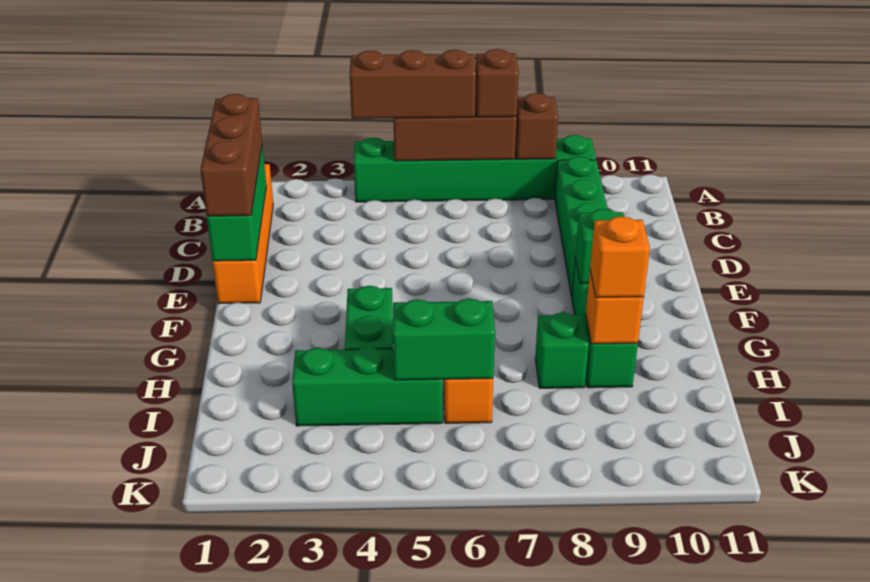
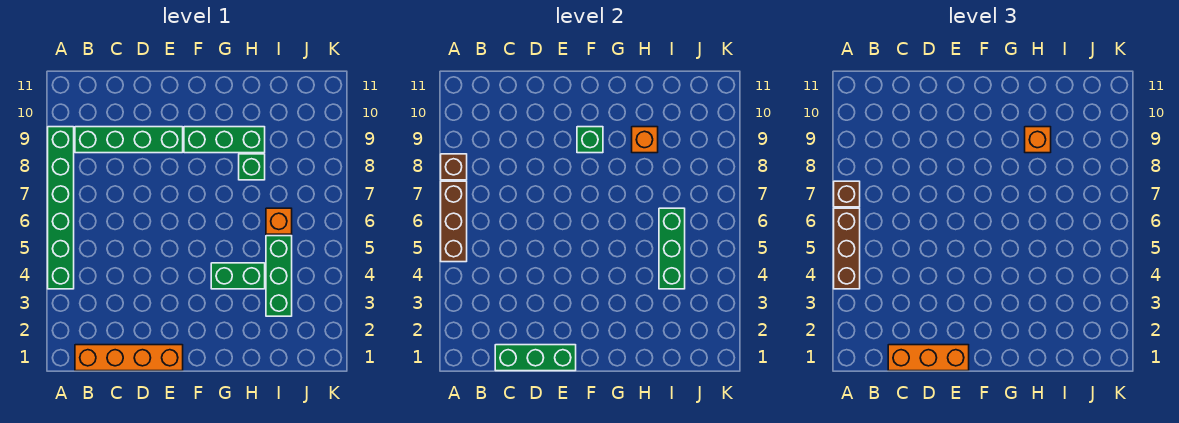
brown 1x3 brick [200,94,262,216] -> orange 1x3 brick [888,345,969,371]
green 1x2 brick [393,299,495,380] -> green 1x3 brick [659,208,685,289]

